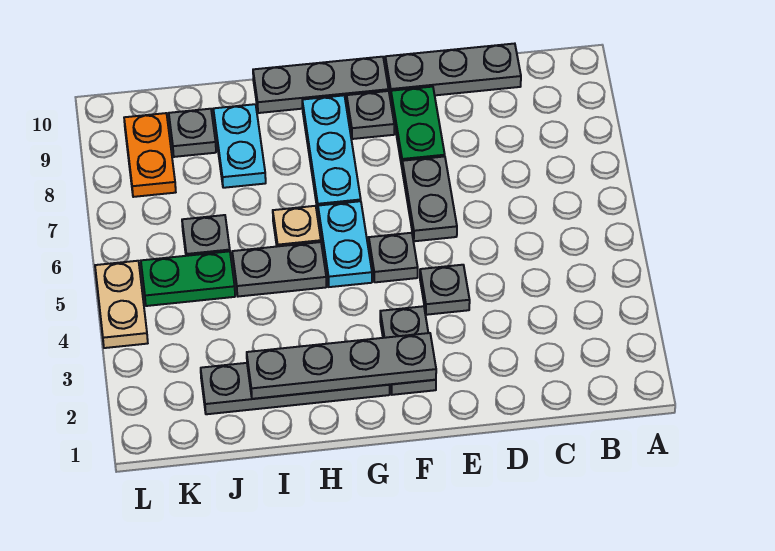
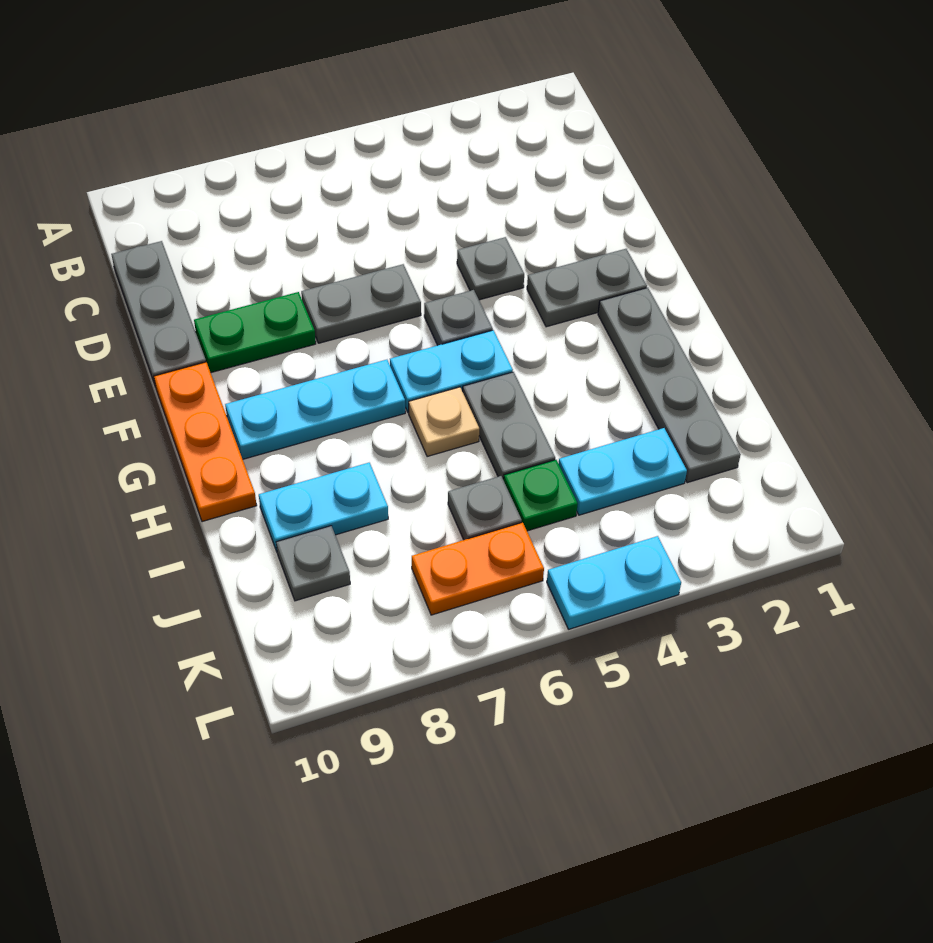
grey 1x4 plate [247,333,436,399] -> none
grey 1x1 plate [347,91,394,139] -> none
grey 1x3 plate [253,57,389,113] -> orange 1x3 plate [154,362,257,522]
none -> cyan 1x2 plate [559,428,687,515]
green 1x2 plate [141,251,235,306] -> green 1x1 plate [504,460,578,531]
orange 1x2 plate [124,113,176,197] -> orange 1x2 plate moved to [412,522,544,615]
tan 1x2 plate [95,261,148,348] -> cyan 1x2 plate [547,536,681,629]

